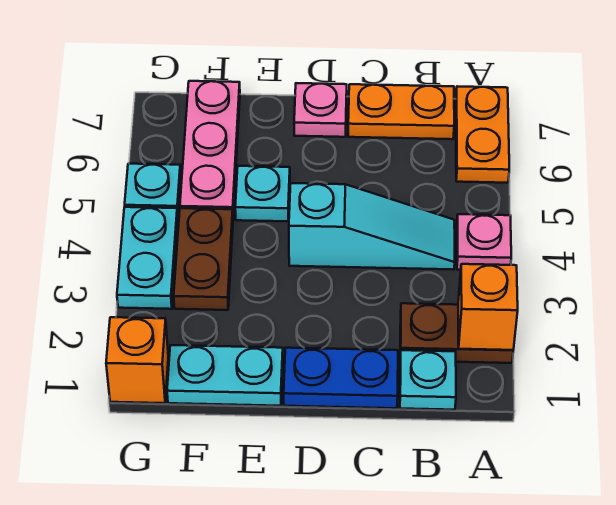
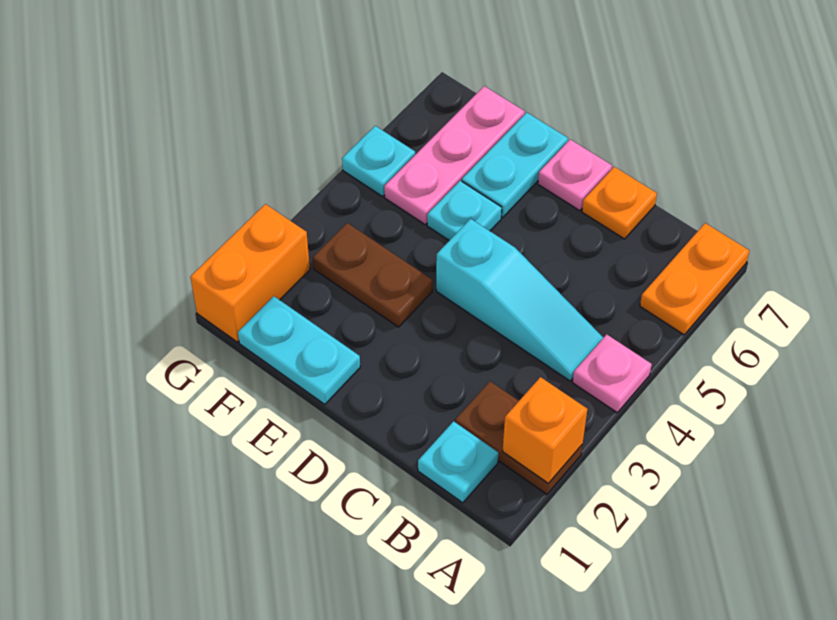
orange 1x2 plate [348,84,454,139] -> orange 1x1 plate [582,167,657,239]
blue 1x2 plate [284,348,398,408] -> none
brown 1x2 plate [174,208,233,310] -> brown 1x2 plate turned to [313,223,432,327]
orange 1x1 brick [106,317,168,403] -> orange 1x2 brick [190,204,310,342]
cyan 1x2 plate [117,207,178,309] -> cyan 1x2 plate moved to [462,113,568,218]

